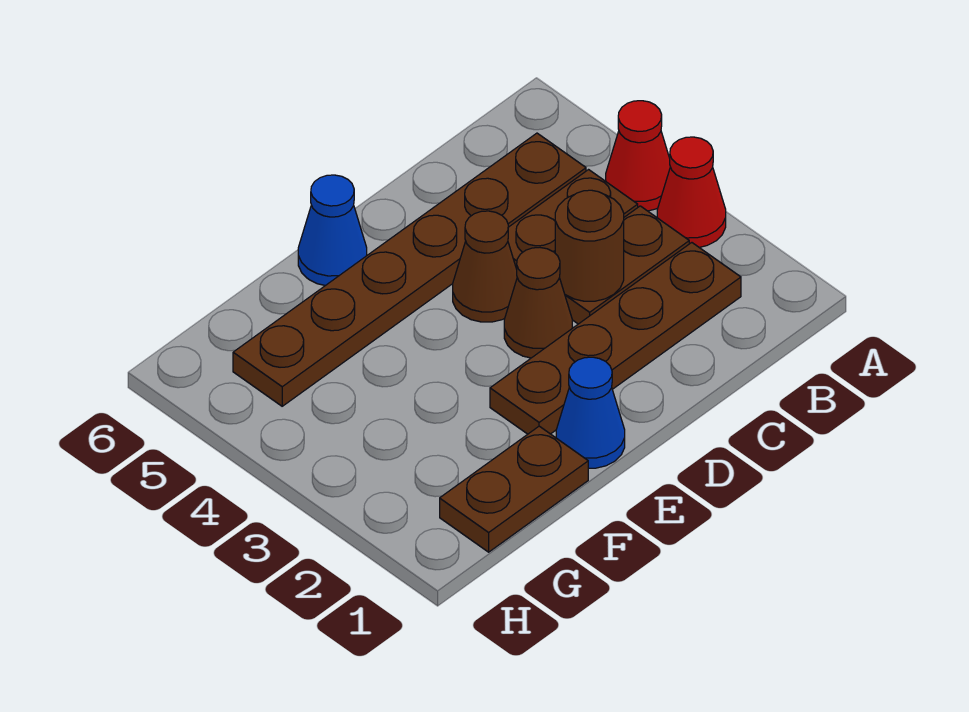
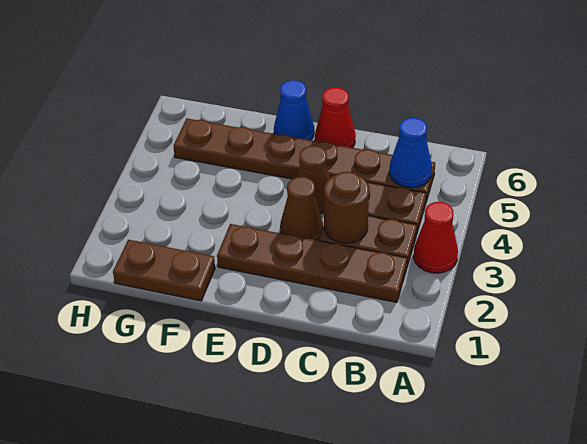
red 1x1 cone [606,101,670,211] -> red 1x1 cone moved to [315,87,356,148]
blue 1x1 cone [556,357,625,468] -> blue 1x1 cone moved to [389,118,432,188]

